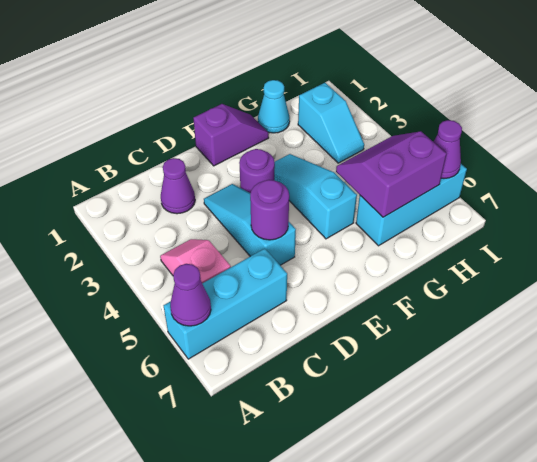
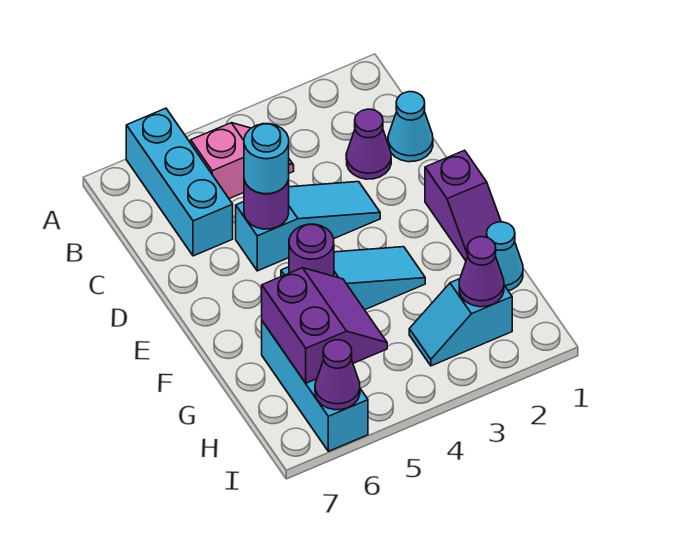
purple 1x1 cone [170,264,211,326] -> purple 1x1 cone moved to [459,237,504,307]
none -> cyan 1x1 cone [388,92,433,162]
none -> cyan 1x1 round brick [244,124,289,194]
purple 1x1 round brick [239,149,275,193] -> purple 1x1 round brick moved to [289,224,334,276]

